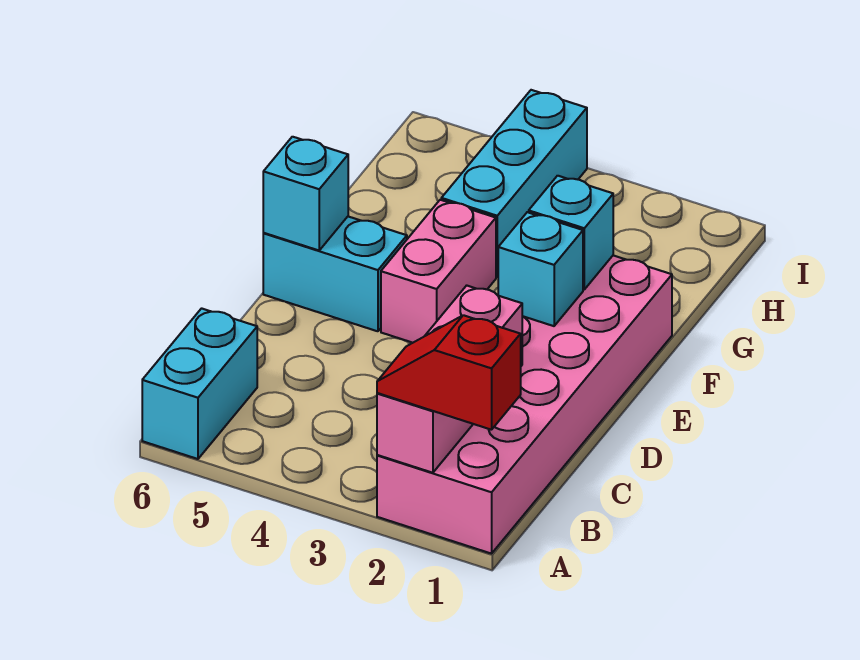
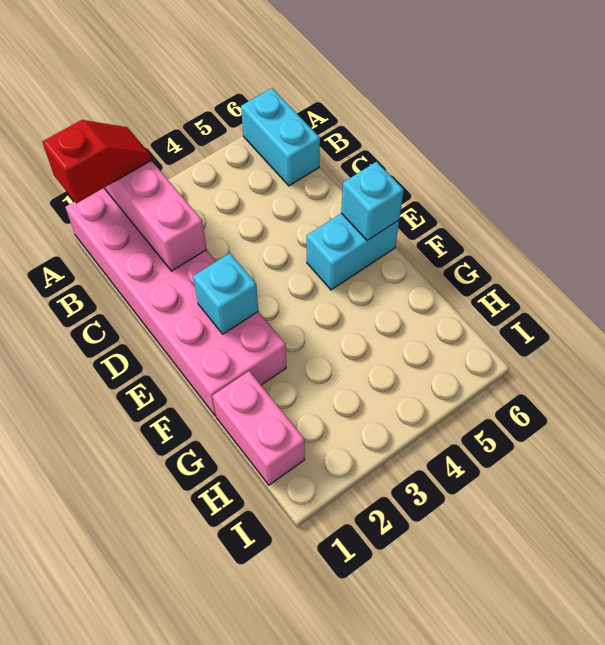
pink 1x2 brick [381,200,496,343] -> pink 1x2 brick moved to [212,371,305,485]
cyan 1x1 brick [529,176,613,289] -> none
cyan 1x3 brick [441,90,587,277] -> none

